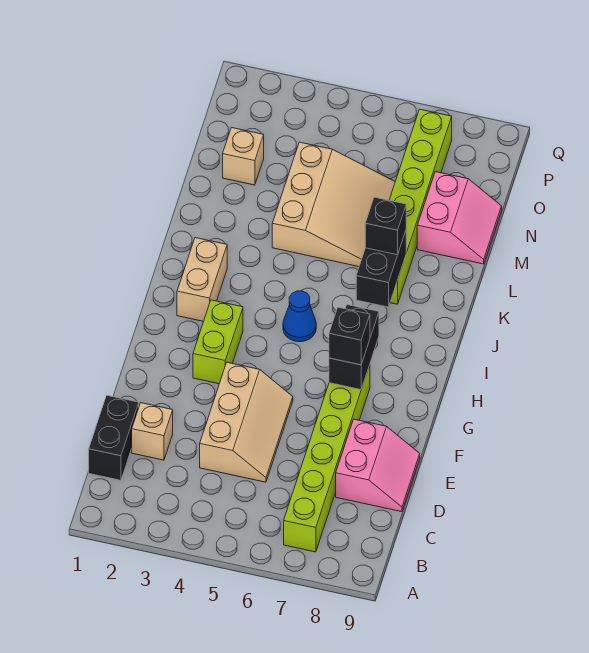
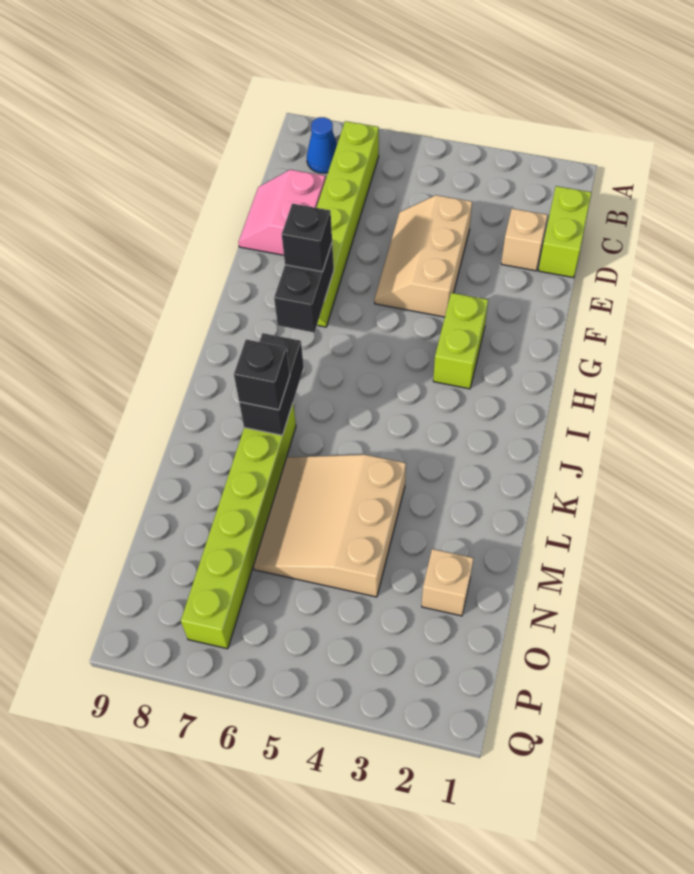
black 1x2 brick [89,395,139,480] -> lime 1x2 brick [538,186,591,278]
tan 1x2 brick [177,238,227,321] -> none
blue 1x1 cone [283,291,316,342] -> blue 1x1 cone moved to [307,117,337,173]
pink 2x2 slope [417,172,502,264] -> none

